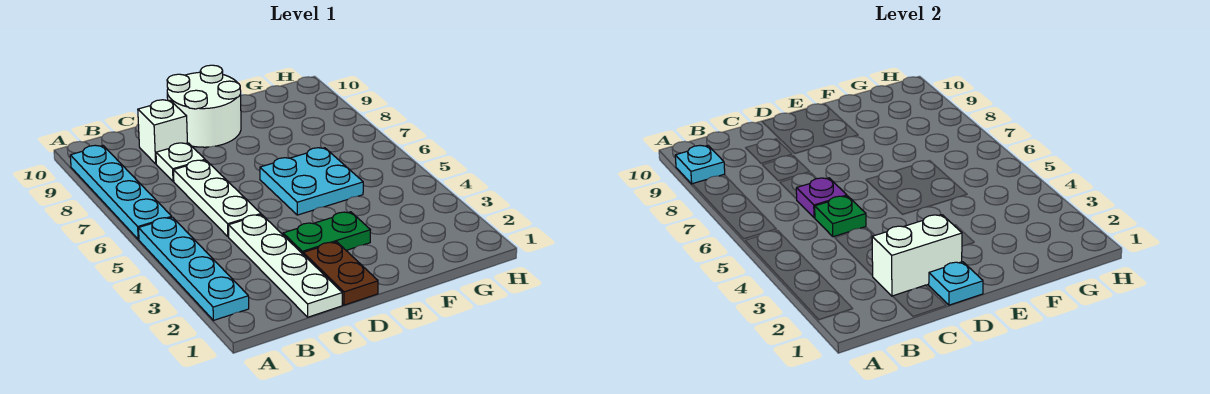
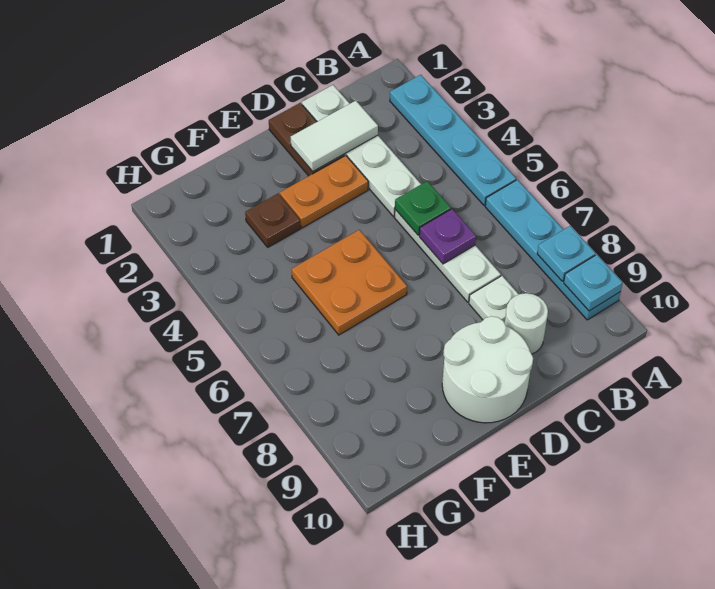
white 1x2 brick [872,215,962,296] -> white 1x2 tile [291,100,378,171]
white 1x1 brick [138,100,187,164] -> white 1x1 round brick [505,293,548,354]
cyan 1x1 plate [928,262,983,305] -> cyan 1x1 plate moved to [537,226,596,281]
green 1x2 plate [283,212,370,254] -> orange 1x2 plate [280,155,368,228]
cyan 2x2 plate [260,148,363,215] -> orange 2x2 plate [292,230,407,335]
none -> brown 1x1 plate [245,194,301,247]

